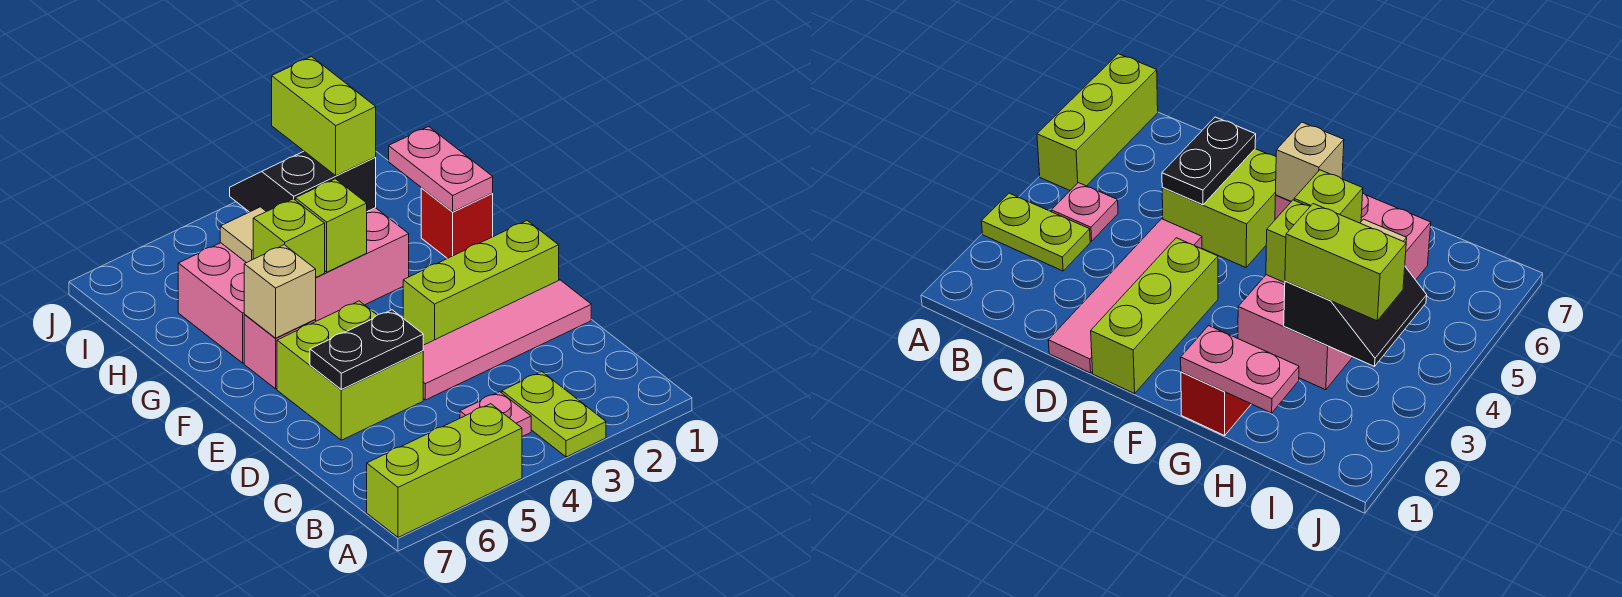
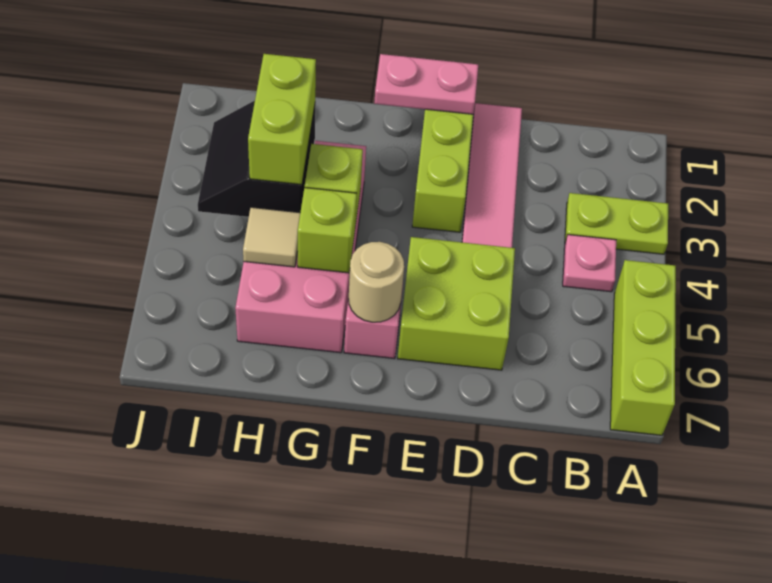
black 1x2 plate [310,310,423,390] -> none
tan 1x1 brick [244,245,316,338] -> tan 1x1 round brick [349,242,404,322]
red 1x1 brick [421,188,493,259] -> none
pink 1x2 plate [389,127,493,212] -> pink 1x2 plate moved to [374,54,478,114]
lime 1x2 brick [272,57,376,176] -> lime 1x2 brick turned to [248,54,316,185]

